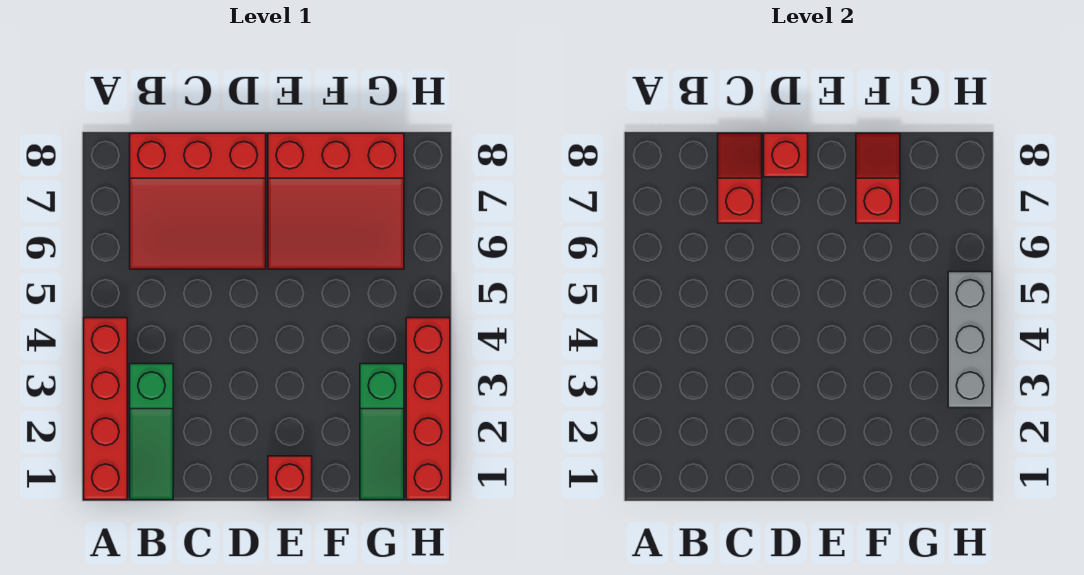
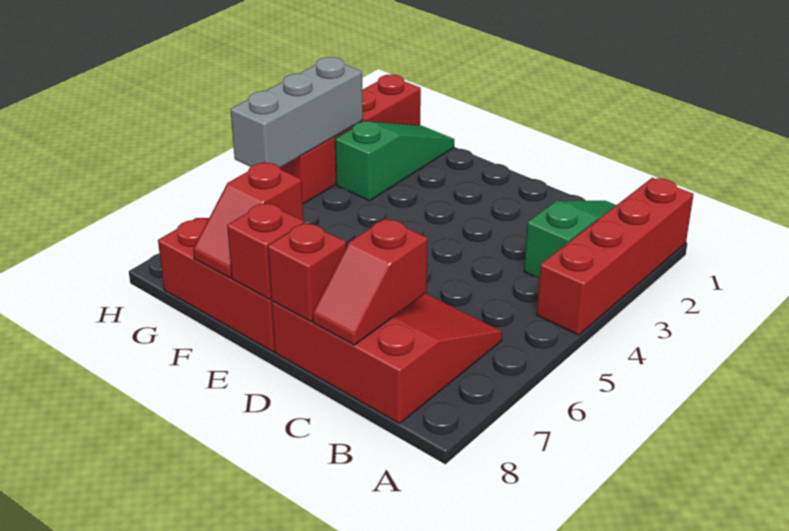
red 1x1 brick [268,456,312,500] -> red 1x1 brick moved to [227,203,304,299]

